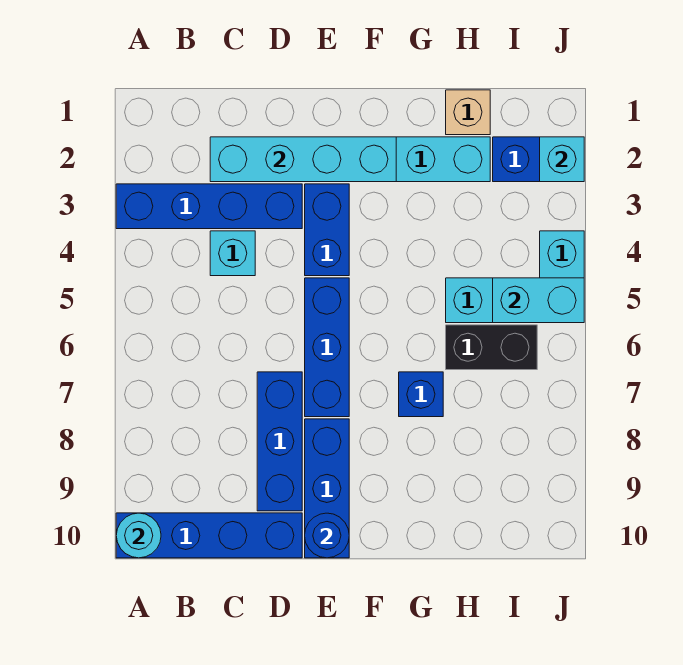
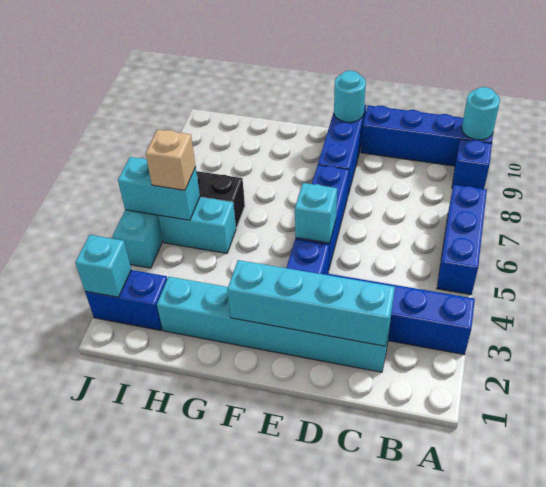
cyan 1x1 brick [210,231,255,276] -> cyan 1x1 brick moved to [295,183,337,243]
blue 1x3 brick [257,372,302,511] -> blue 1x3 brick moved to [437,185,487,295]
blue 1x1 round brick [305,513,349,558] -> cyan 1x1 round brick [334,71,366,122]
blue 1x1 brick [399,372,443,417] -> blue 1x1 brick moved to [452,139,492,189]
tan 1x1 brick [446,90,490,135] -> tan 1x1 brick moved to [146,130,196,190]

